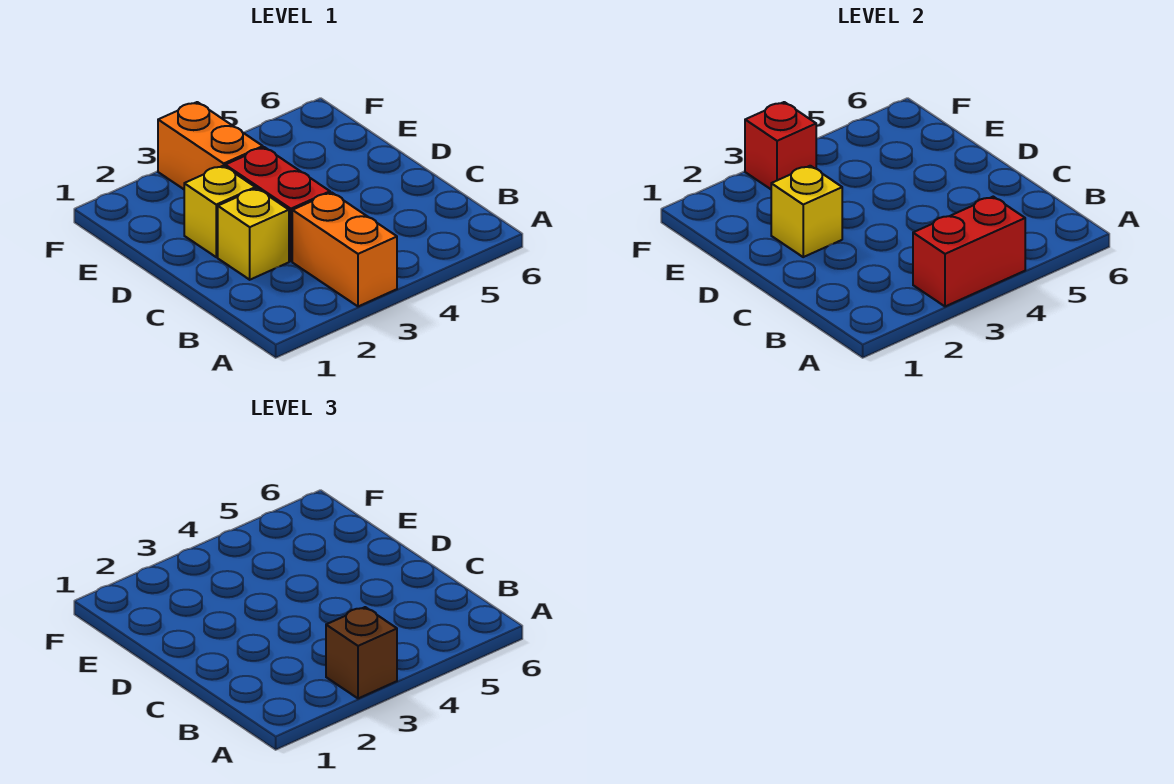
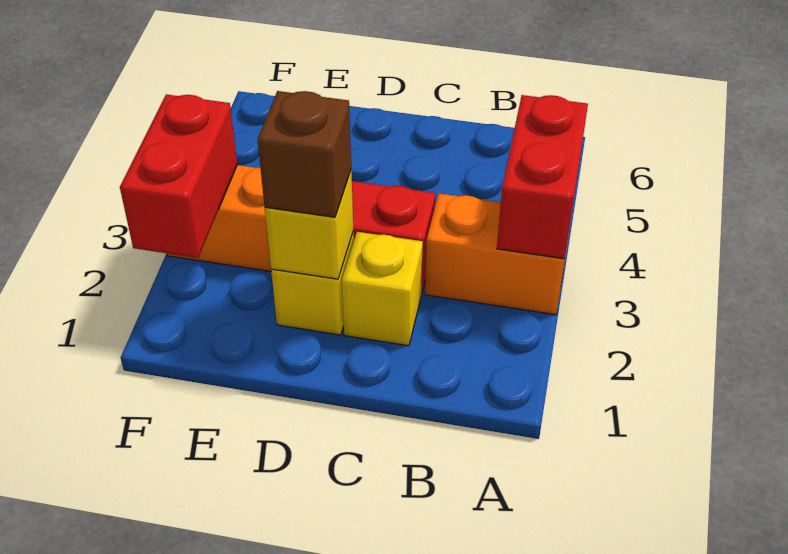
brown 1x1 brick [326,607,397,698] -> brown 1x1 brick moved to [257,91,351,217]
red 1x1 brick [745,102,816,189] -> red 1x2 brick [120,94,237,258]

